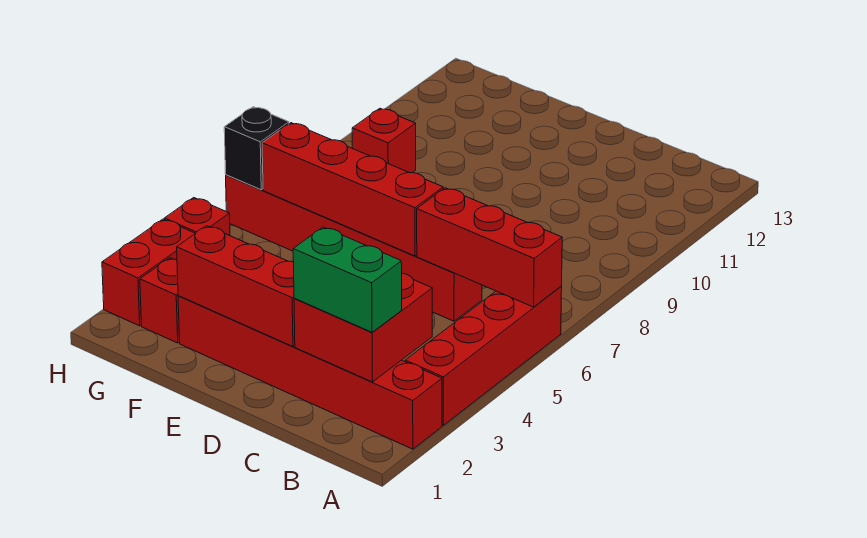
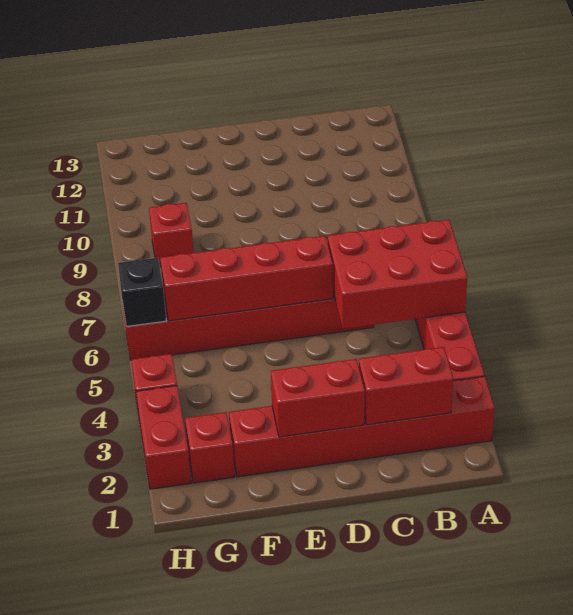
red 1x3 brick [417,188,562,307] -> red 2x3 brick [328,220,467,329]
red 2x2 brick [294,273,432,382] -> red 1x2 brick [359,347,453,425]
green 1x2 brick [293,227,402,332] -> none
red 1x3 brick [177,226,295,347] -> red 1x2 brick [271,359,365,437]

